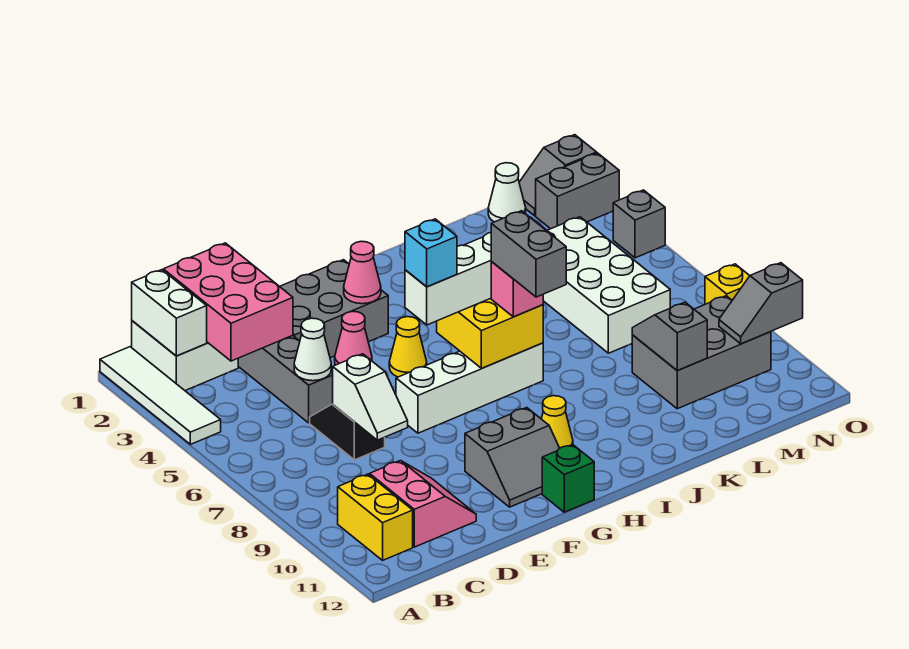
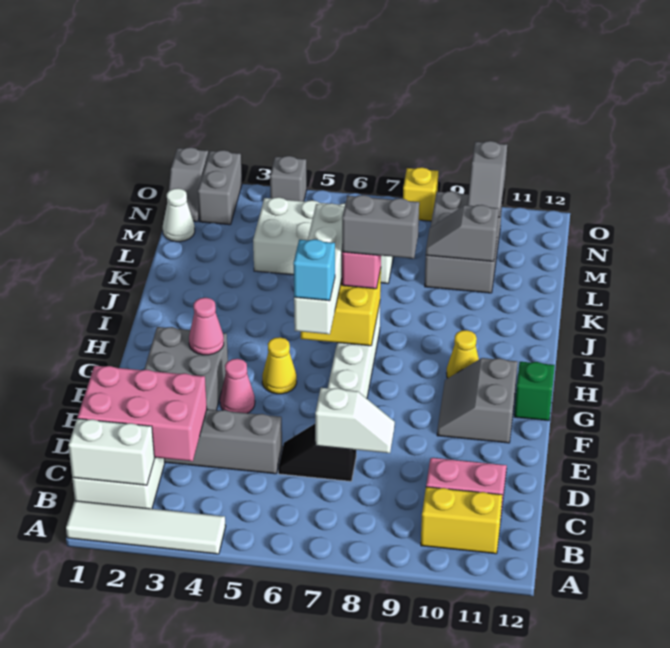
white 1x1 cone [294,318,331,381] -> none
grey 2x2 slope [465,408,560,507] -> grey 2x2 slope turned to [437,358,518,443]

